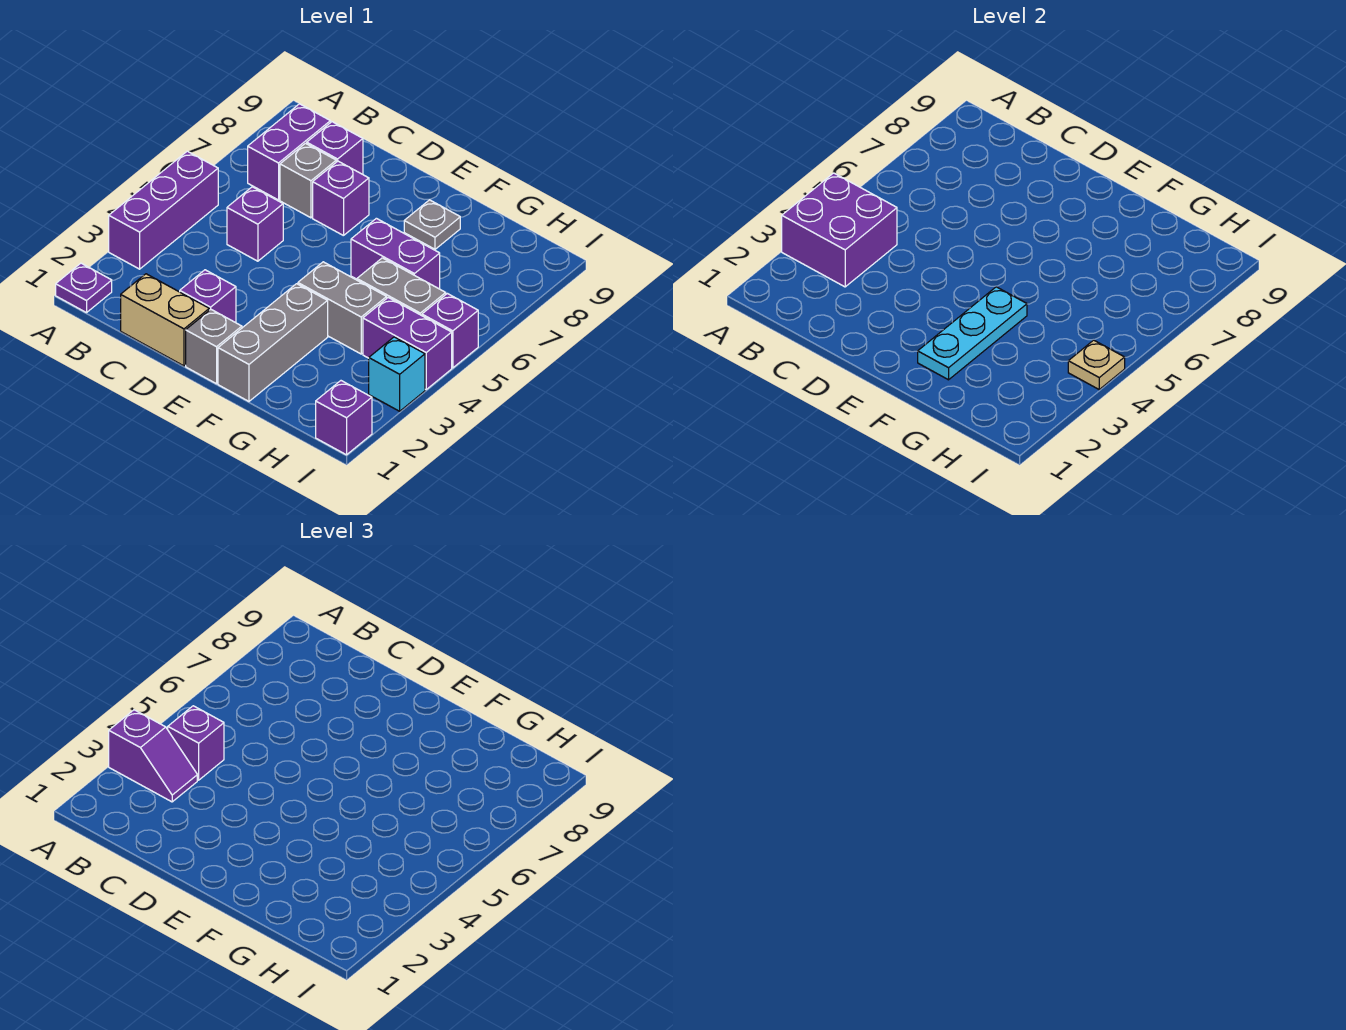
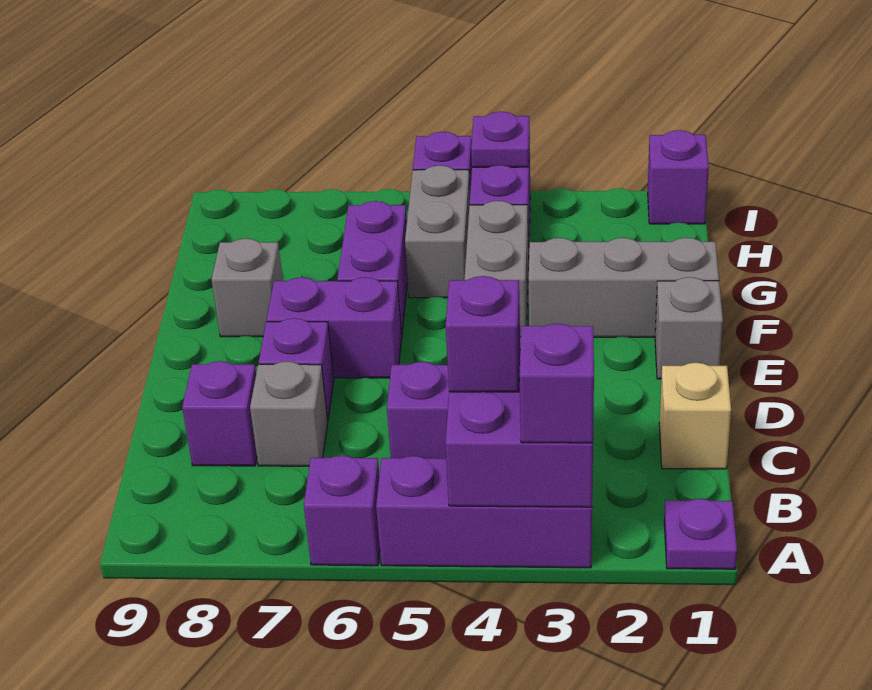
purple 1x2 brick [248,104,330,200] -> purple 1x2 brick moved to [267,277,402,378]
tan 1x2 brick [121,274,209,366] -> tan 1x1 brick [659,363,731,469]
purple 1x1 brick [180,270,236,323] -> purple 1x1 brick moved to [304,456,380,566]
cyan 1x3 plate [918,287,1027,380] -> none
grey 1x1 plate [404,200,460,249] -> grey 1x1 brick [211,238,283,337]
cyan 1x1 brick [369,337,425,411] -> none
tan 1x1 plate [1068,340,1125,389] -> purple 1x1 plate [471,112,530,167]

